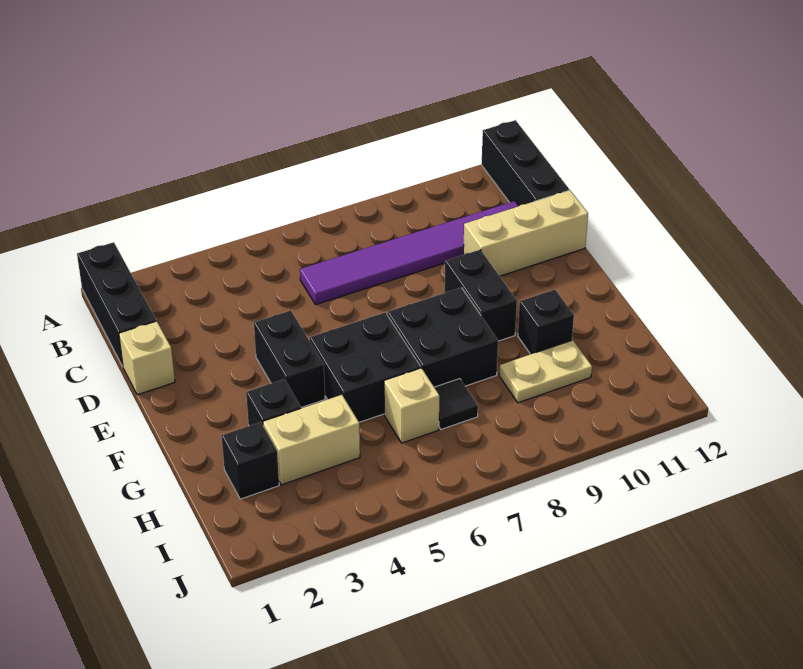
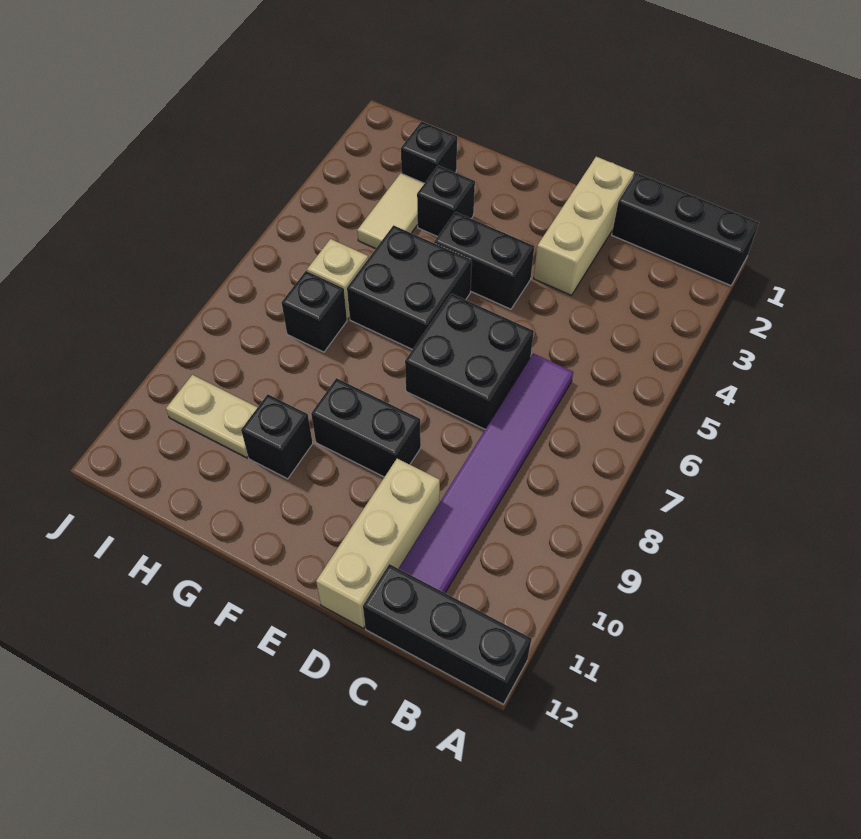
tan 1x1 brick [119,321,175,395] -> tan 1x3 brick [533,157,634,295]
black 2x2 brick [387,288,498,387] -> black 2x2 brick moved to [405,294,534,429]
tan 1x2 brick [263,395,360,485] -> tan 1x2 tile [357,173,424,249]
black 1x1 tile [434,379,478,429] -> black 1x1 brick [282,271,347,352]
tan 1x2 plate [499,340,592,403] -> tan 1x2 plate turned to [166,375,258,458]

